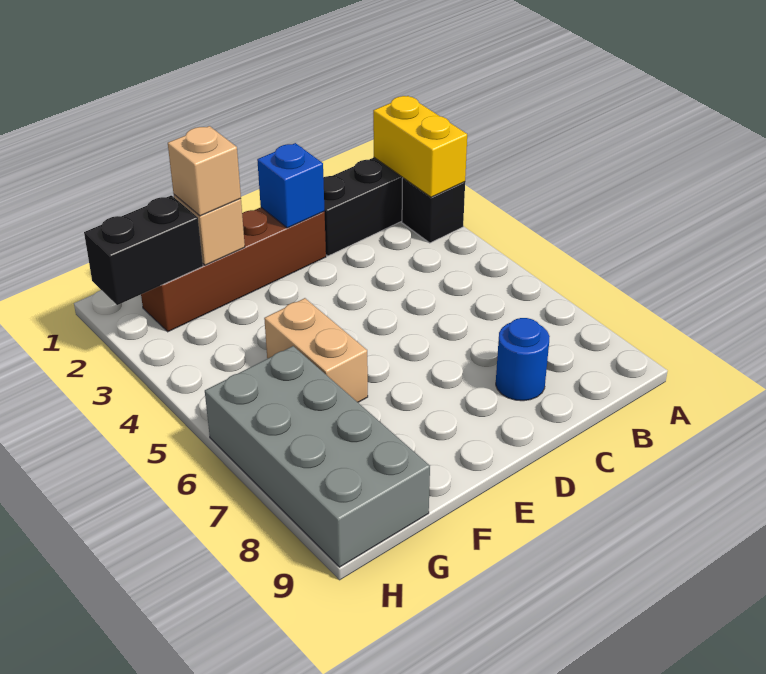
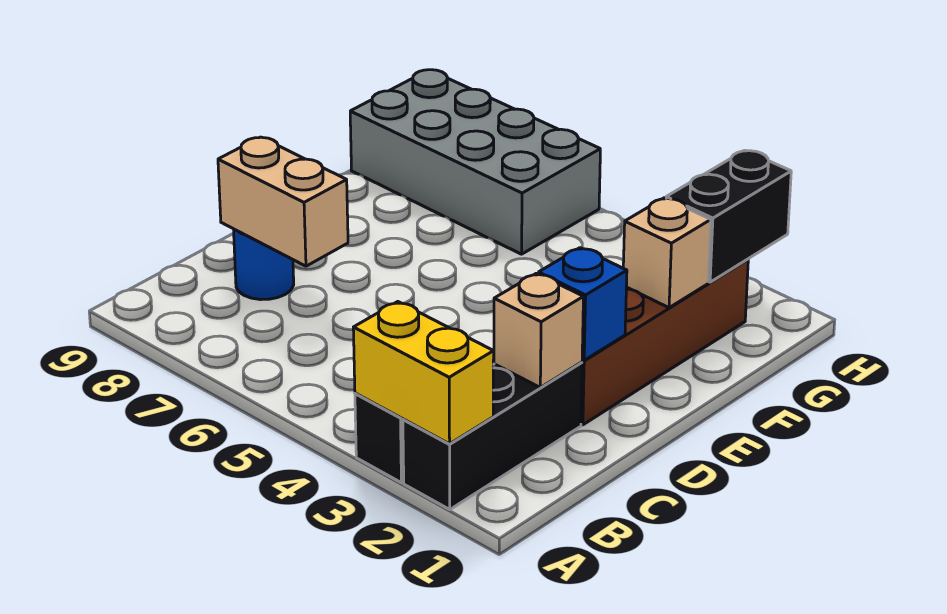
tan 1x1 brick [168,126,241,216] -> tan 1x1 brick moved to [494,273,583,387]
tan 1x2 brick [264,298,368,402] -> tan 1x2 brick moved to [218,137,348,266]

